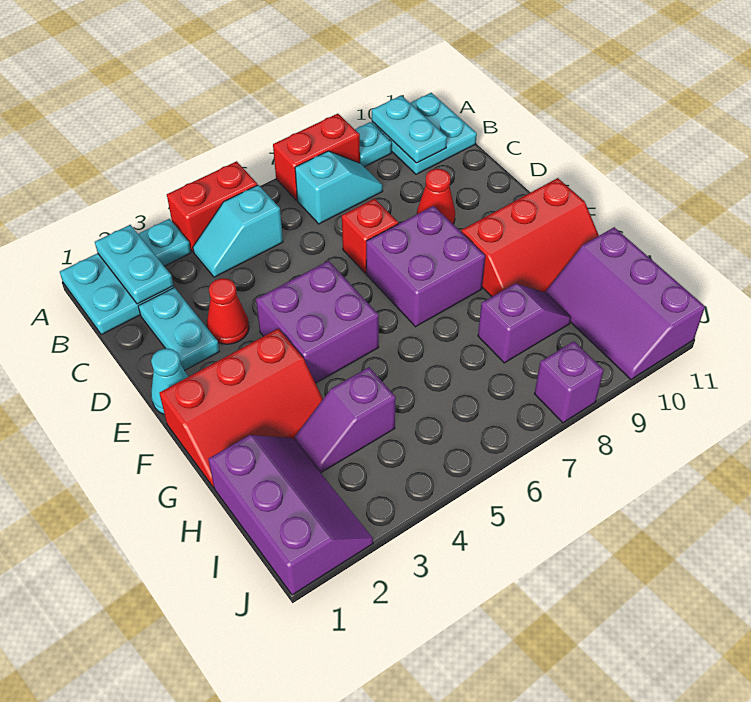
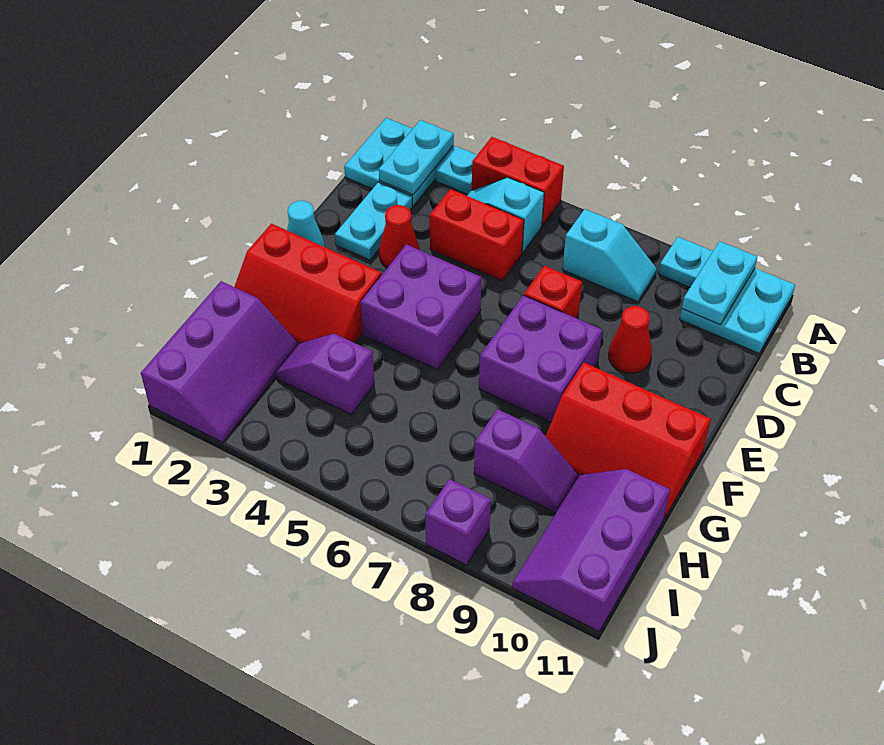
red 1x2 brick [273,114,360,200] -> red 1x2 brick moved to [430,189,524,281]

